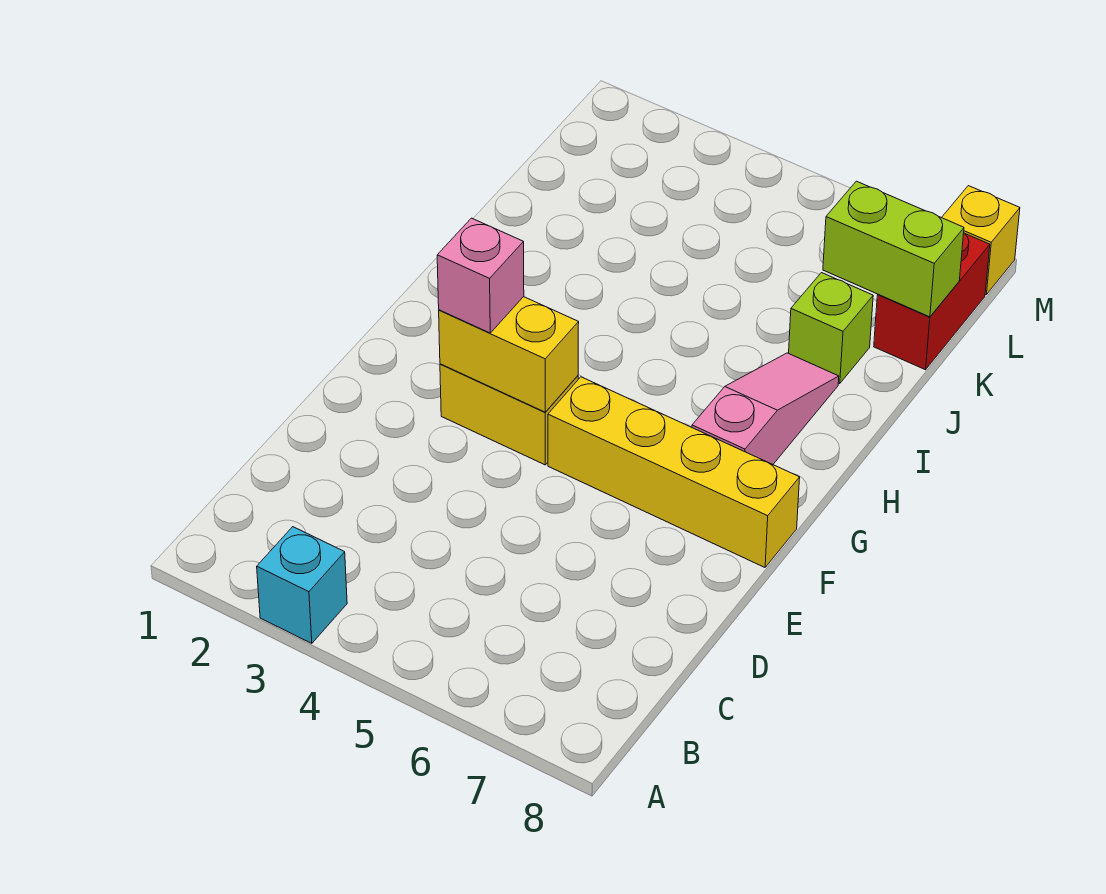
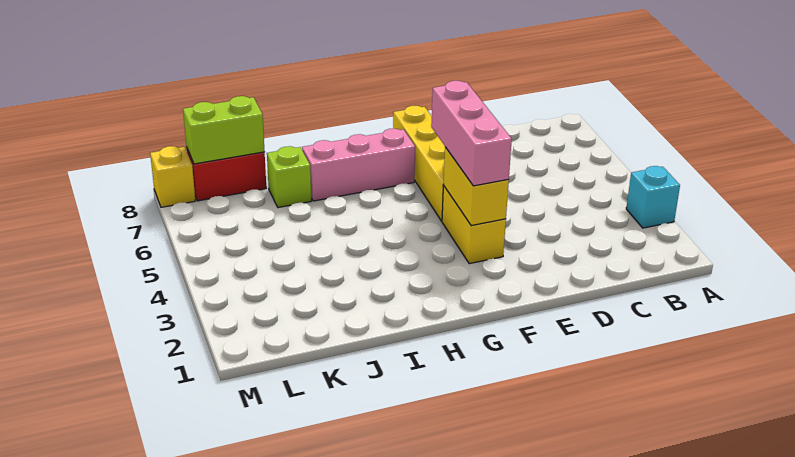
pink 1x1 brick [437,218,524,333] -> pink 1x3 brick [431,81,512,186]
pink 1x3 slope [692,353,839,464] -> pink 1x3 brick [302,129,415,201]
lime 1x2 brick [823,181,964,317] -> lime 1x2 brick turned to [183,96,265,164]

